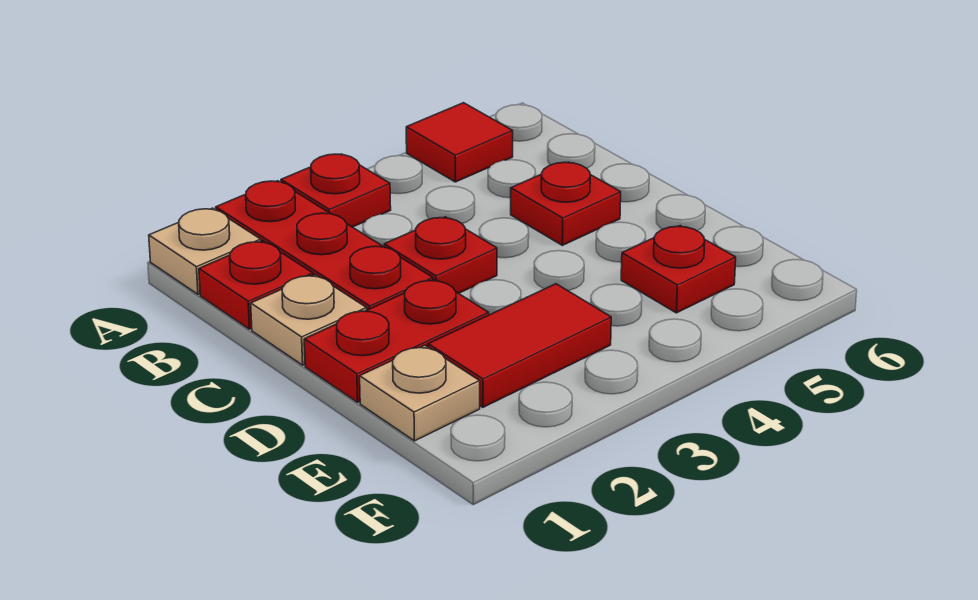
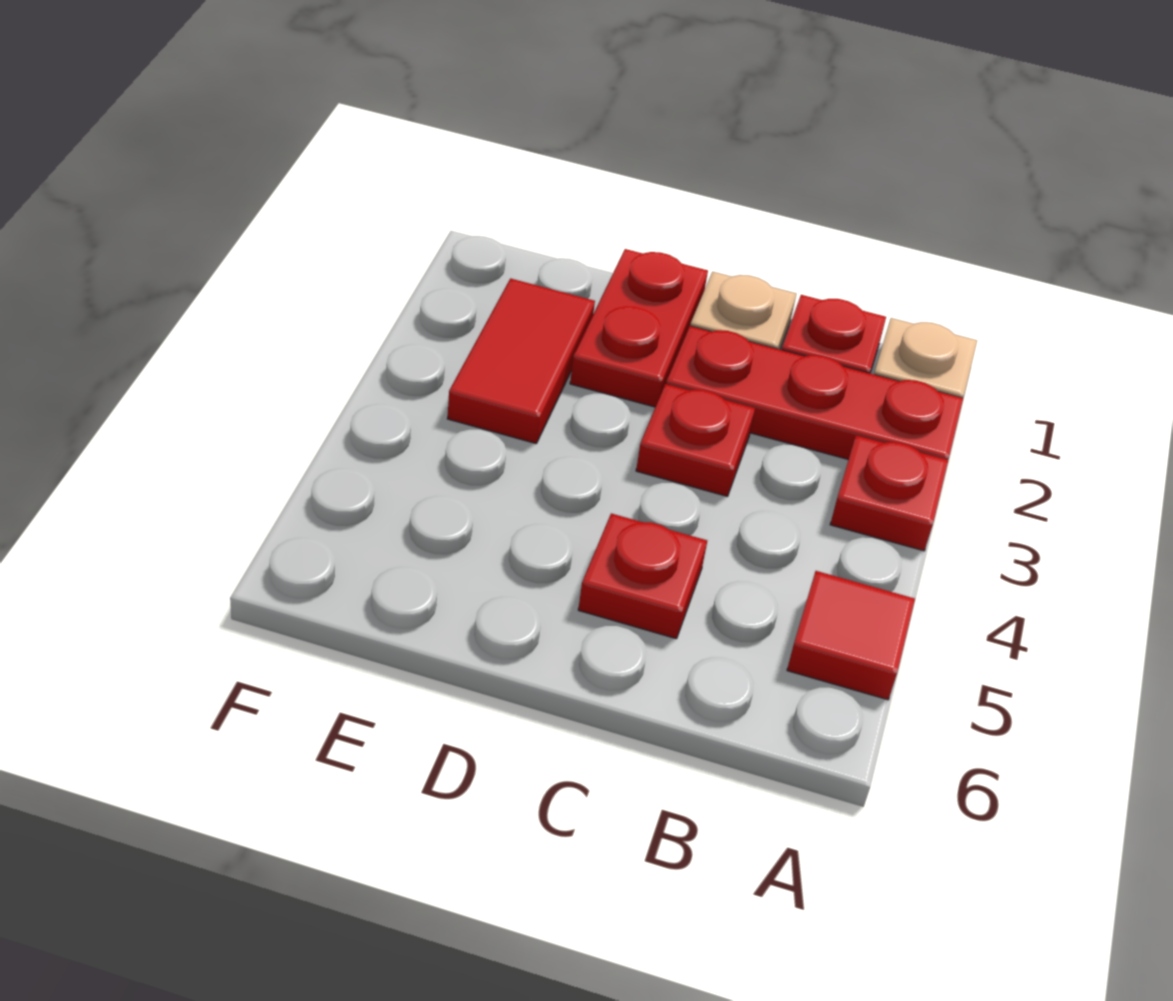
tan 1x1 plate [360,345,480,441] -> none
red 1x1 plate [621,226,736,313] -> none

